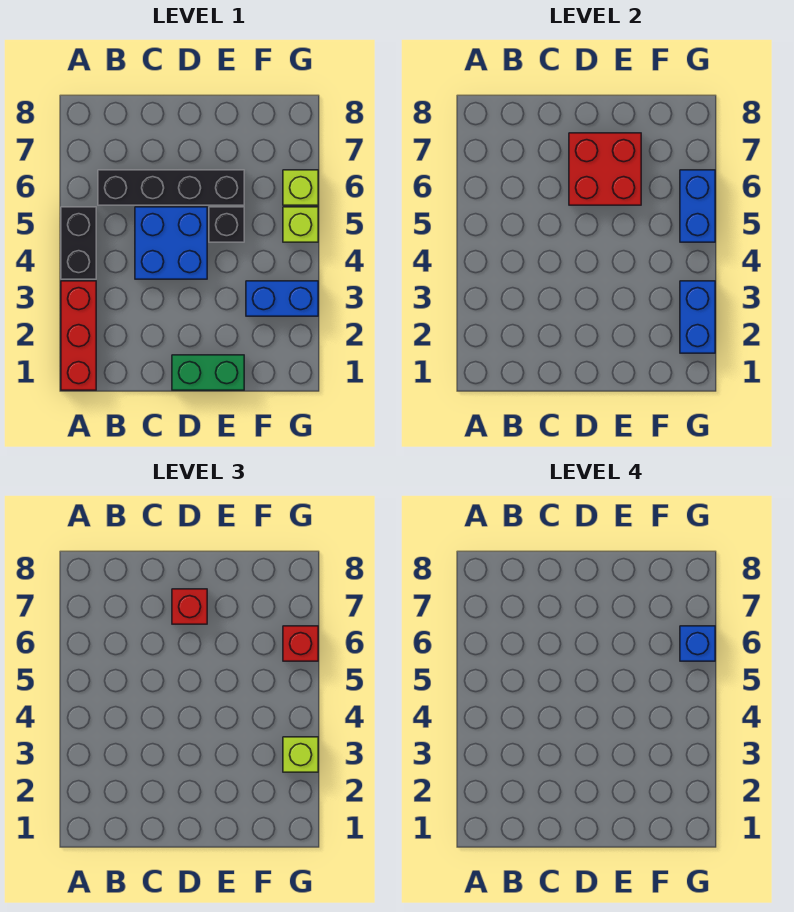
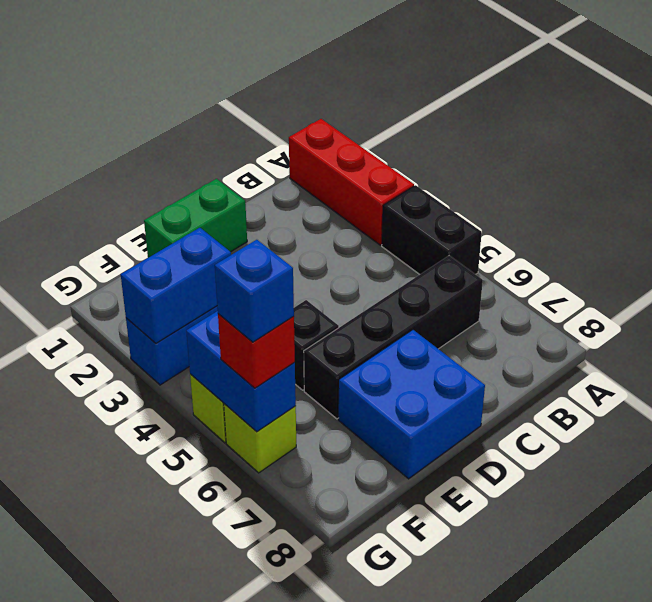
blue 2x2 brick [135,207,207,279] -> blue 2x2 brick moved to [339,330,485,479]
red 2x2 brick [569,133,641,205] -> none
red 1x1 brick [172,589,207,624] -> none
blue 1x2 brick [680,281,715,353] -> blue 1x2 brick turned to [121,228,231,343]
lime 1x1 brick [283,737,318,772] -> none

